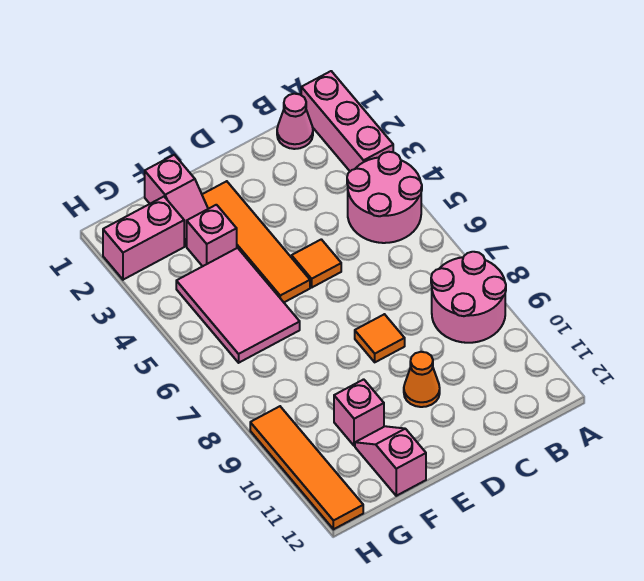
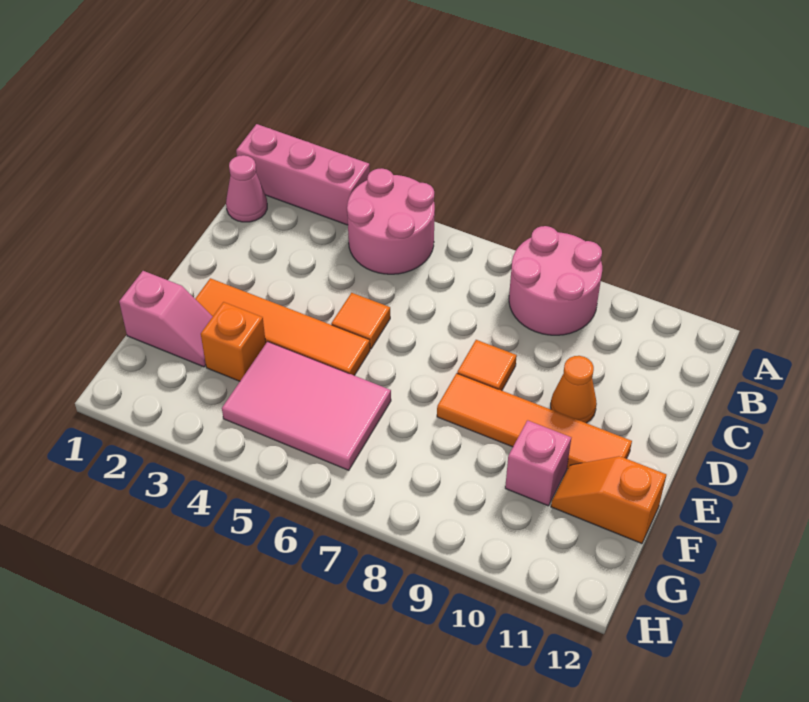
pink 1x1 brick [187,205,237,266] -> orange 1x1 brick [201,302,266,381]
pink 1x2 slope [355,426,426,496] -> orange 1x2 slope [551,456,666,544]
pink 1x2 brick [103,197,184,280] -> none
orange 1x4 tile [250,406,363,529] -> orange 1x4 tile moved to [437,373,632,469]

